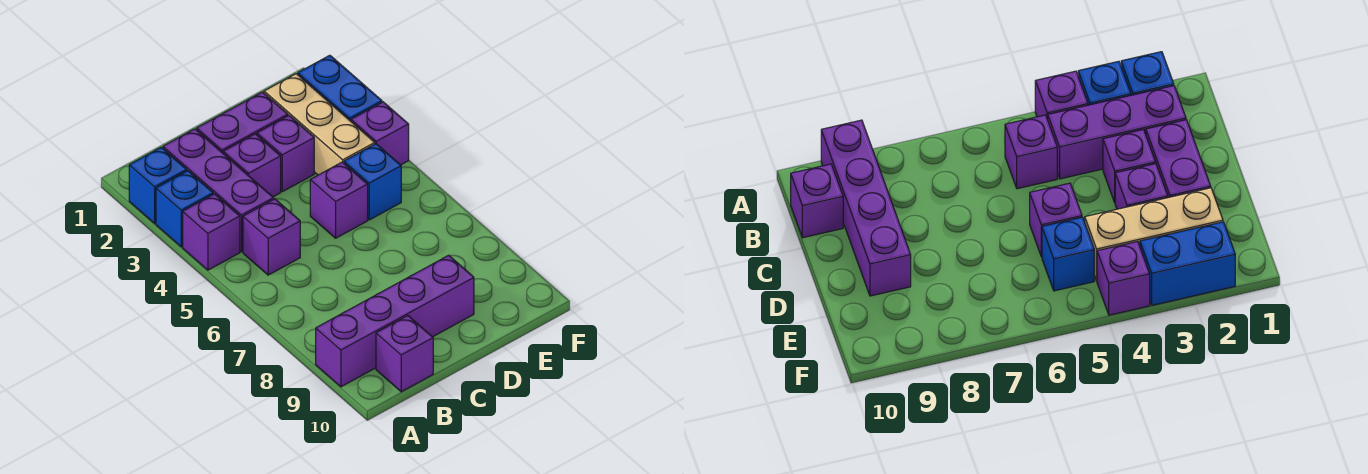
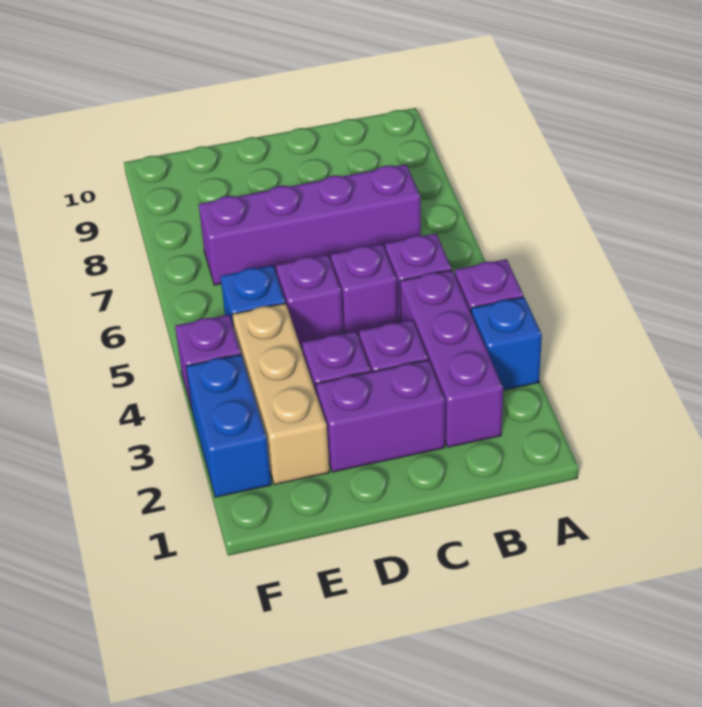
blue 1x1 brick [129,147,187,223] -> none
purple 1x4 brick [316,255,474,387] -> purple 1x4 brick moved to [199,164,421,285]
purple 1x1 brick [376,316,433,392] -> purple 1x1 brick moved to [331,244,397,335]

